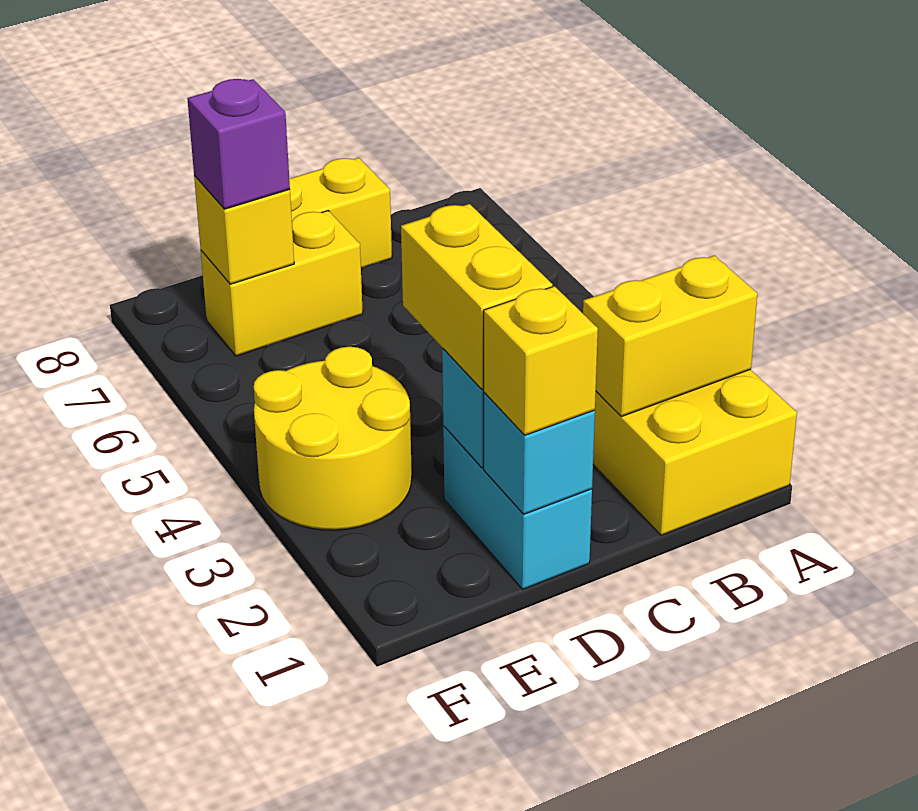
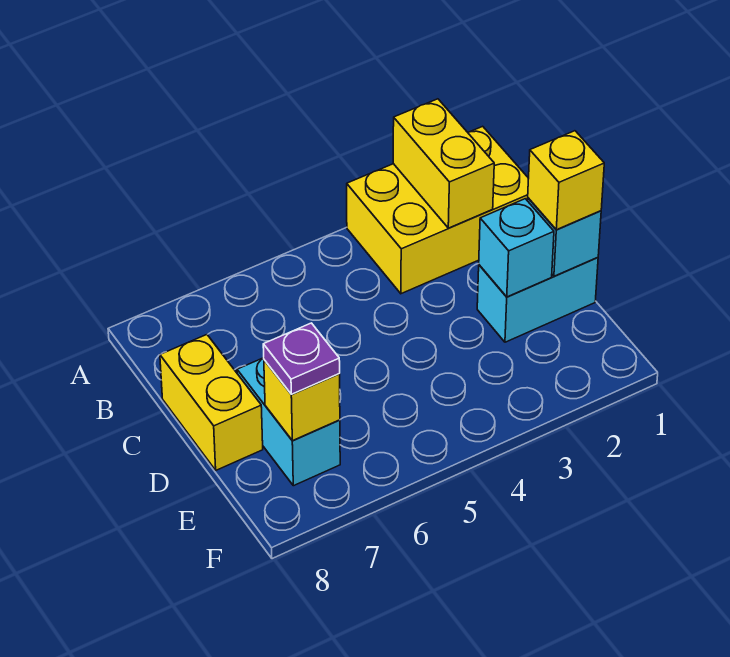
yellow 1x2 brick [401,204,552,389] -> none
yellow 1x2 brick [201,211,363,356] -> cyan 1x2 brick [237,358,340,486]
yellow 2x2 round brick [254,347,412,530] -> none
purple 1x1 brick [187,79,290,209] -> purple 1x1 plate [263,323,340,394]

